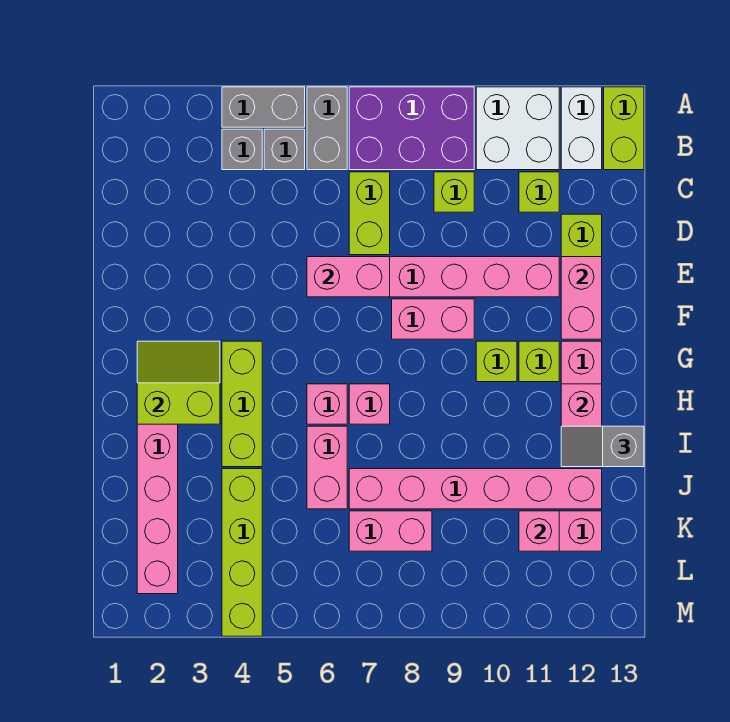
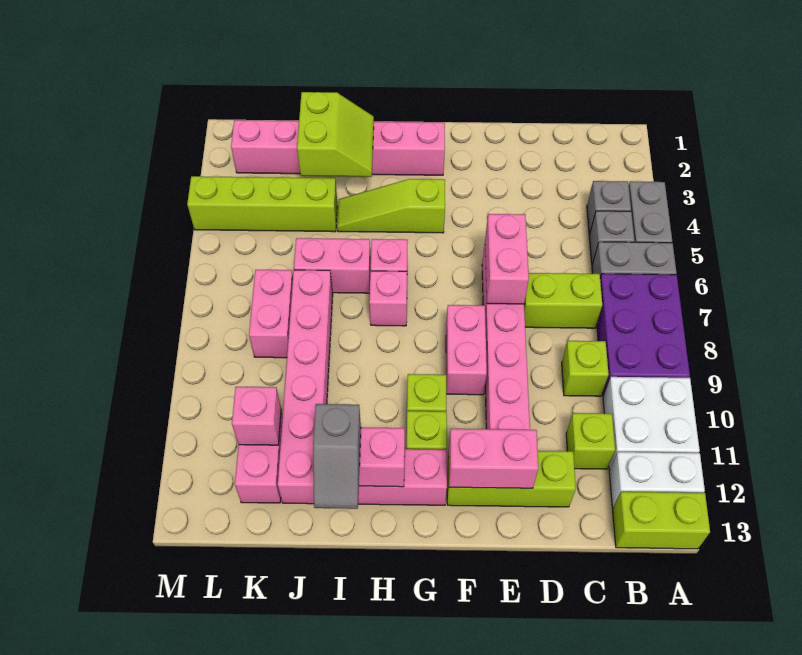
lime 2x2 slope [137,341,220,424] -> lime 2x2 slope moved to [297,92,374,177]
lime 1x3 brick [222,341,262,467] -> lime 1x3 slope [337,179,445,233]
grey 1x2 slope [561,426,644,467] -> grey 1x2 slope turned to [313,404,361,509]

